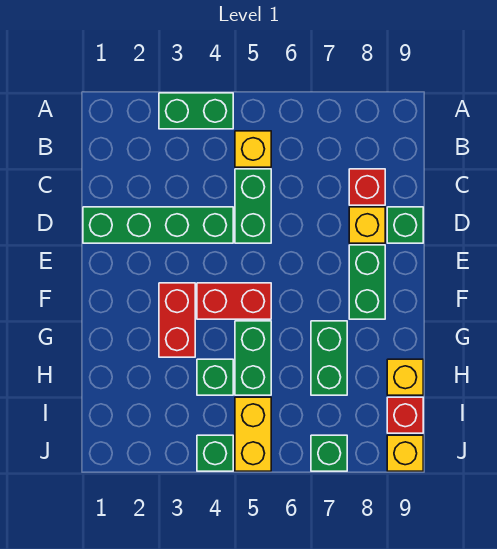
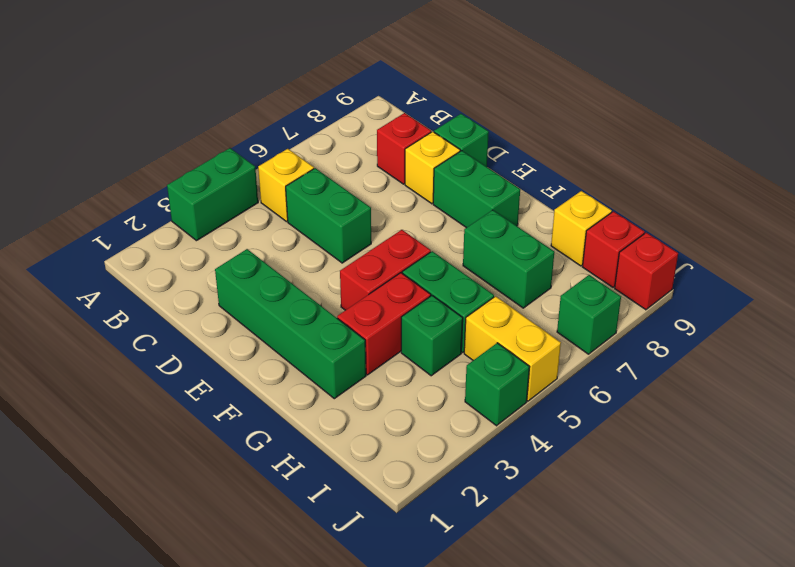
green 1x4 brick [83,207,233,243] -> green 1x4 brick turned to [215,249,366,399]
red 1x2 brick [159,283,195,357] -> red 1x2 brick turned to [337,273,431,375]
yellow 1x1 brick [387,435,423,471] -> red 1x1 brick [615,233,678,310]

